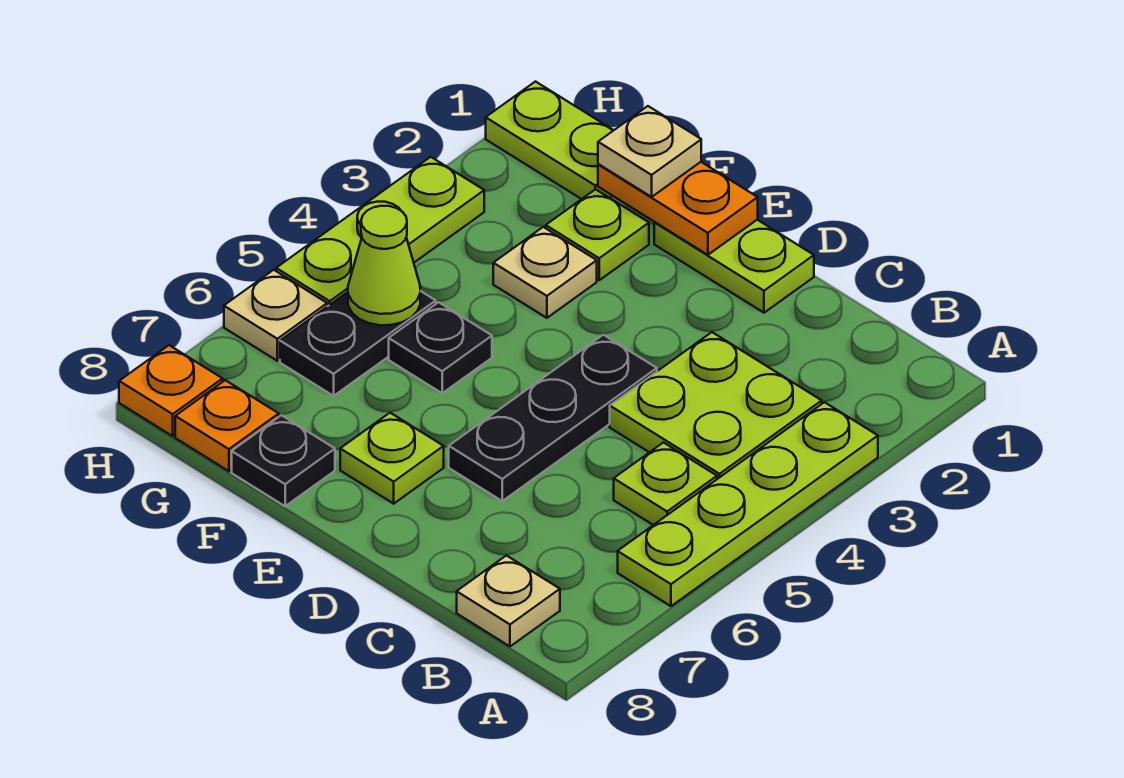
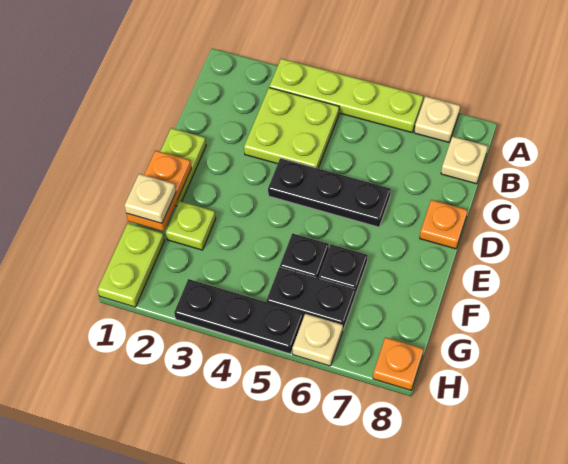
lime 1x1 plate [614,443,717,525] -> none
lime 1x1 plate [340,413,444,504] -> none
tan 1x1 plate [493,227,597,318] -> tan 1x1 plate moved to [414,96,460,142]
black 1x1 plate [232,415,335,506] -> black 1x1 plate moved to [319,244,368,294]
lime 1x1 cone [348,206,420,325] -> none
orange 1x1 plate [175,380,279,471] -> orange 1x1 plate moved to [420,200,468,249]
lime 1x3 plate [276,157,484,306] -> black 1x3 plate [174,279,303,354]

